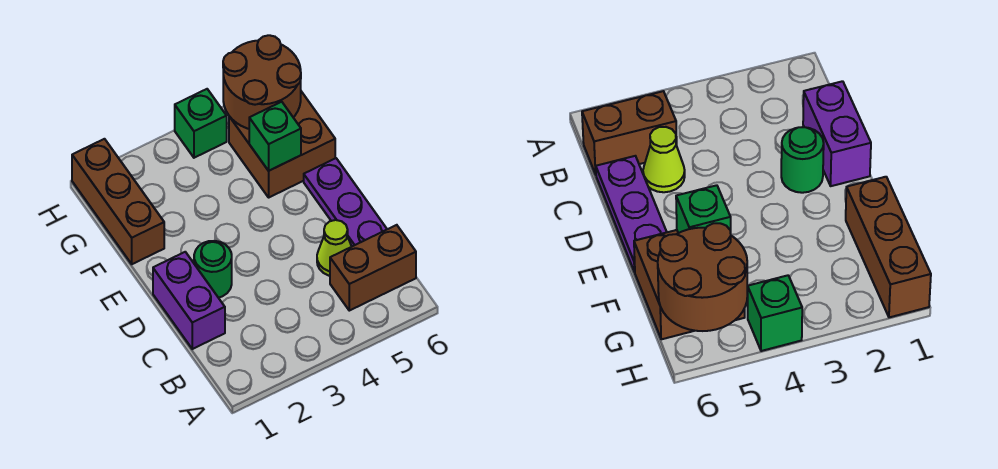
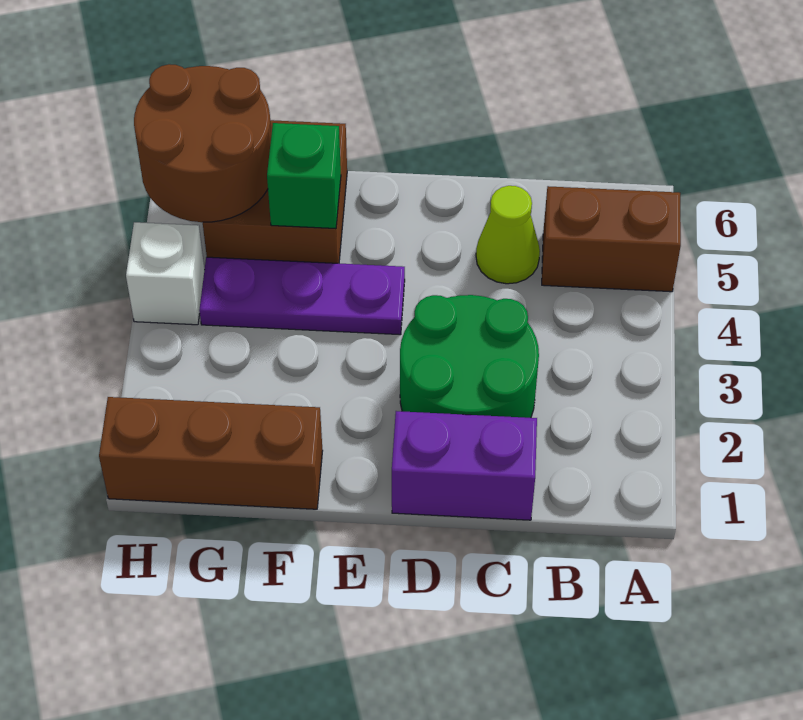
brown 1x2 brick [330,225,416,311] -> brown 1x2 brick turned to [542,186,681,292]
purple 1x3 plate [304,158,387,246] -> purple 1x3 plate moved to [199,257,405,335]
green 1x1 round brick [194,241,232,298] -> green 2x2 round brick [400,295,539,418]
green 1x1 brick [175,89,227,158] -> white 1x1 brick [126,222,205,325]

